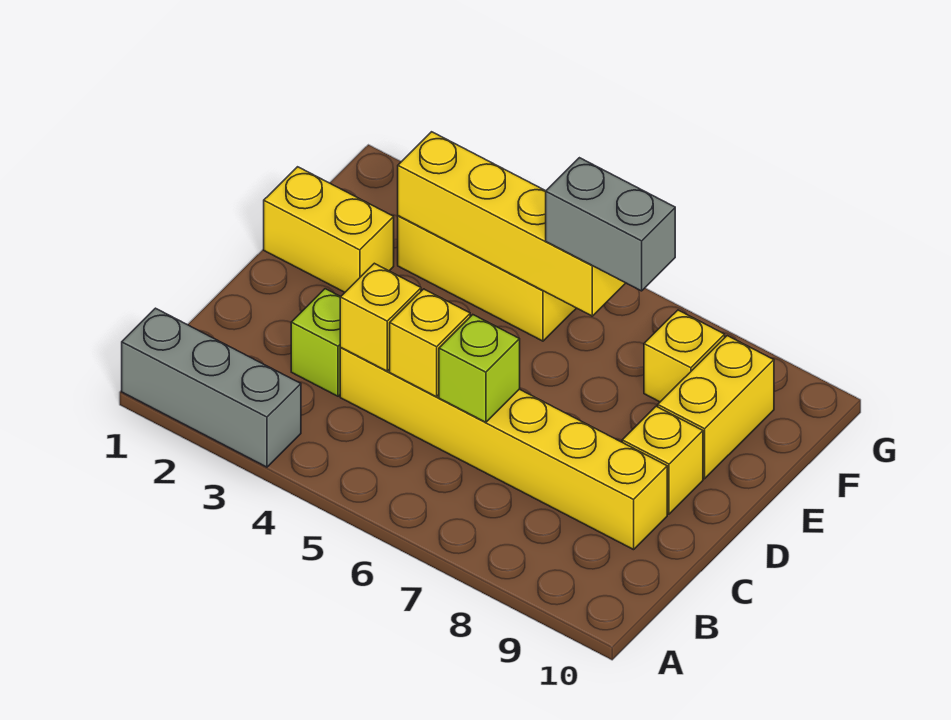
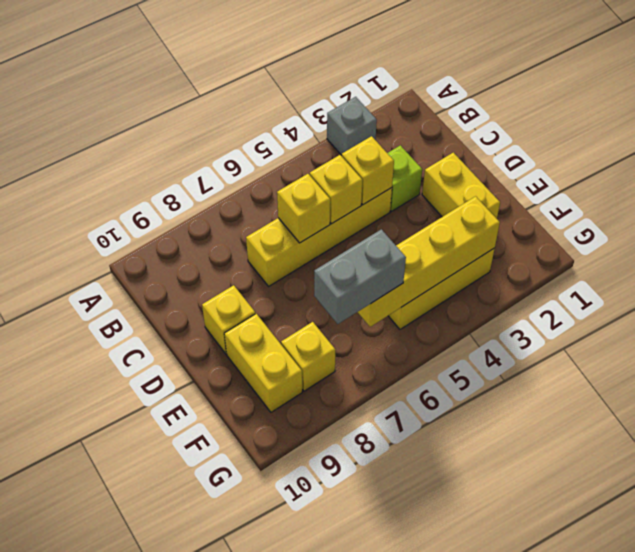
grey 1x3 brick [122,308,301,467] -> grey 1x1 brick [327,97,377,155]
yellow 1x6 brick [340,348,667,550] -> yellow 1x4 brick [246,188,392,286]
lime 1x1 brick [439,315,520,422] -> yellow 1x1 brick [277,174,330,243]
yellow 1x2 brick [264,167,394,292] -> yellow 1x2 brick turned to [422,153,500,219]

